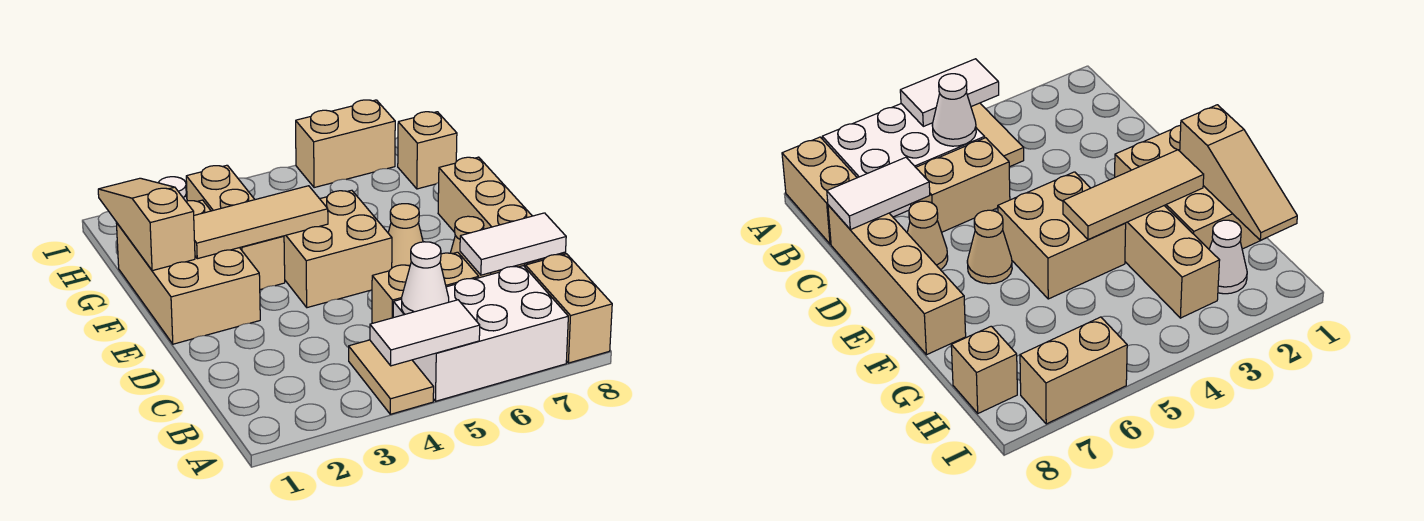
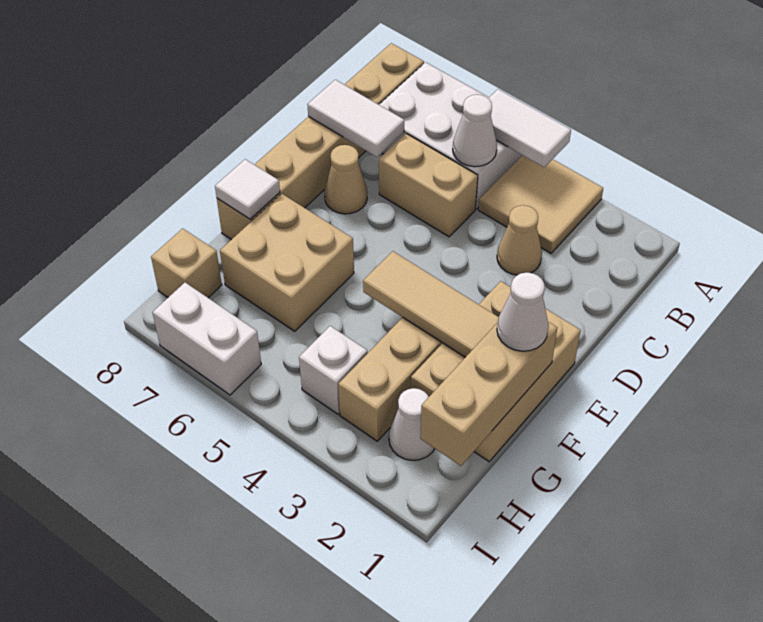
tan 1x2 tile [349,340,434,414] -> tan 2x2 tile [478,155,603,253]
tan 2x2 brick [284,190,392,308] -> tan 2x2 brick moved to [220,194,354,331]
tan 1x1 cone [388,204,423,268] -> tan 1x1 cone moved to [497,205,542,275]
tan 1x3 slope [98,178,195,271] -> tan 1x3 brick [420,322,558,466]
none -> white 1x1 cone [497,272,549,351]
none -> white 1x1 tile [215,159,280,219]
none -> white 1x1 brick [299,326,368,414]
tan 1x2 brick [296,100,395,188] -> white 1x2 brick [152,283,261,395]

